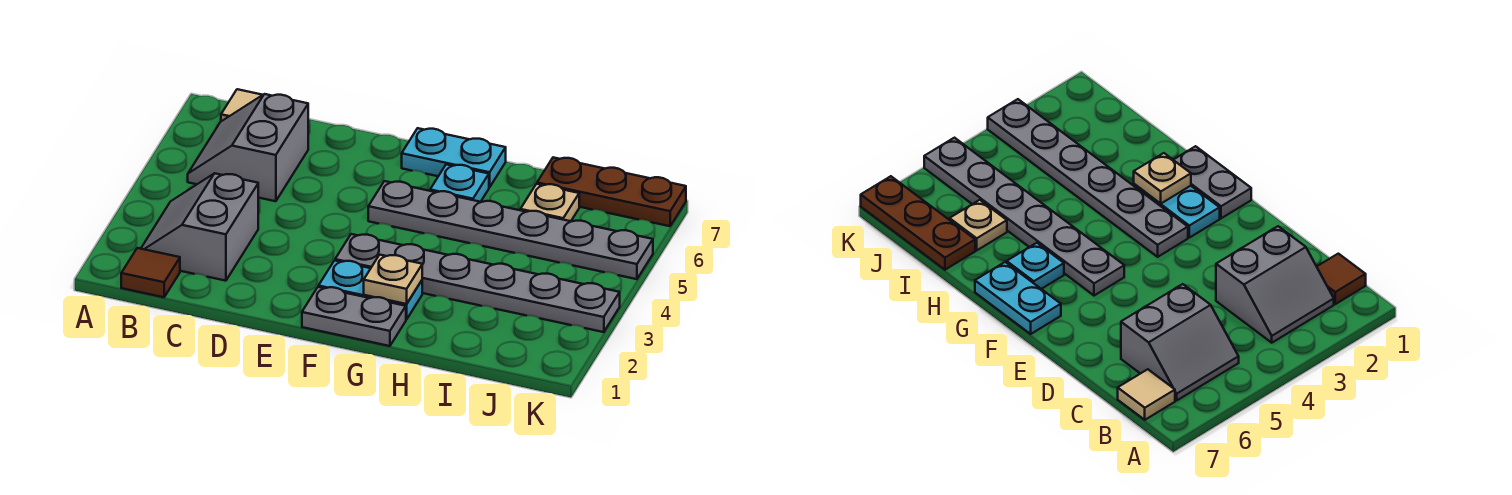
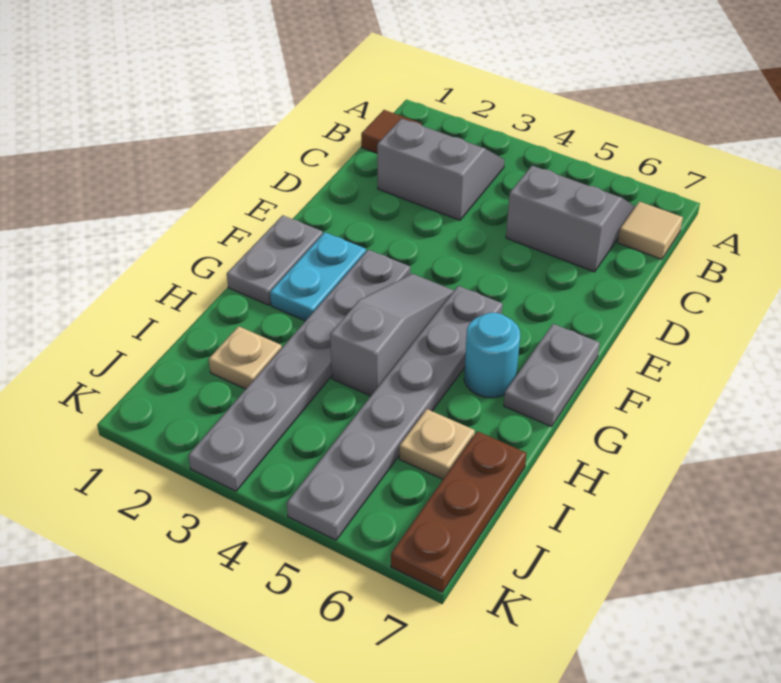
none -> grey 1x3 slope [330,274,454,396]
cyan 1x2 plate [402,128,506,187] -> grey 1x2 plate [504,324,600,427]
tan 1x1 plate [364,255,422,304] -> tan 1x1 plate moved to [209,326,282,389]
cyan 1x1 plate [430,164,489,202] -> cyan 1x1 round brick [464,313,520,398]

